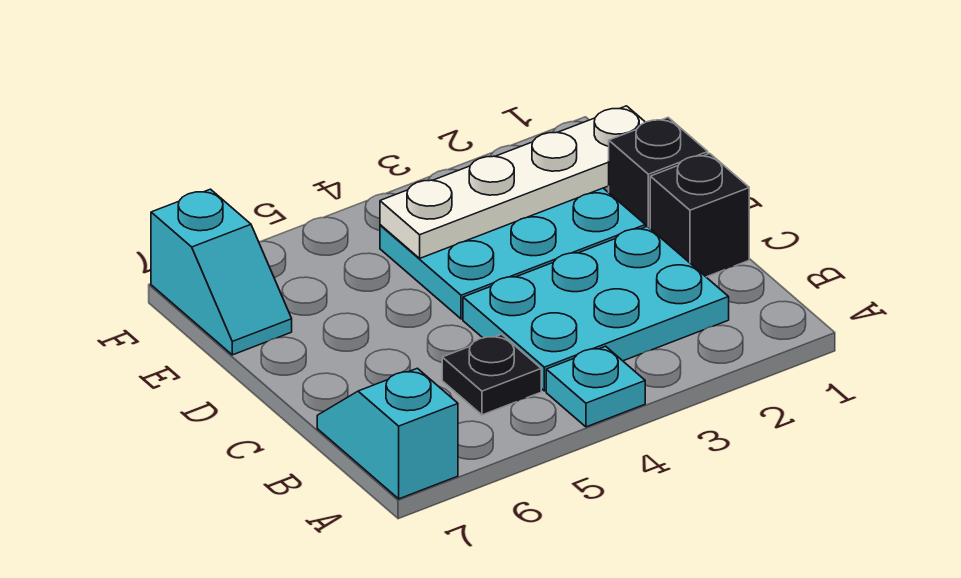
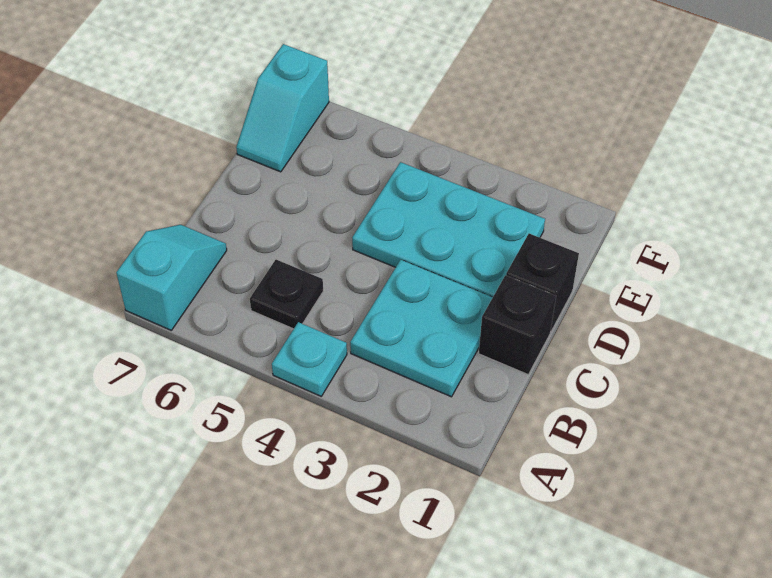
cyan 2x3 plate [463,226,729,391] -> cyan 2x2 plate [350,260,493,397]
white 1x4 plate [380,106,645,258] -> none

